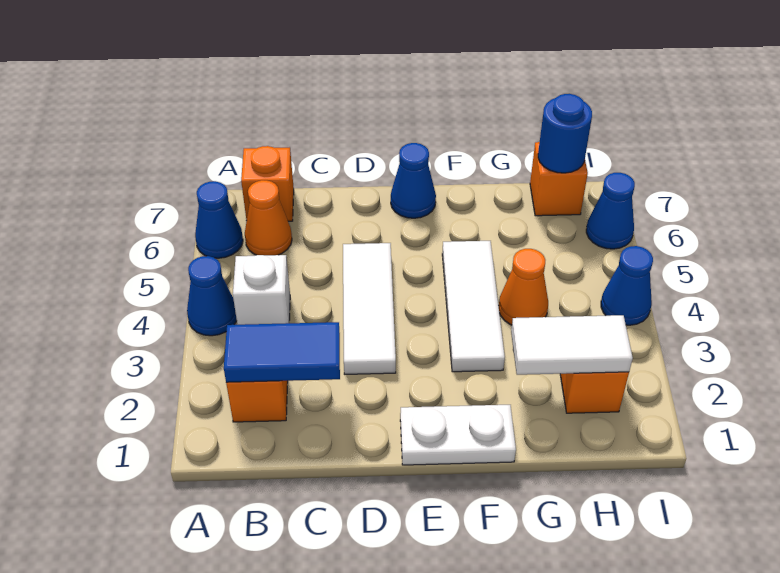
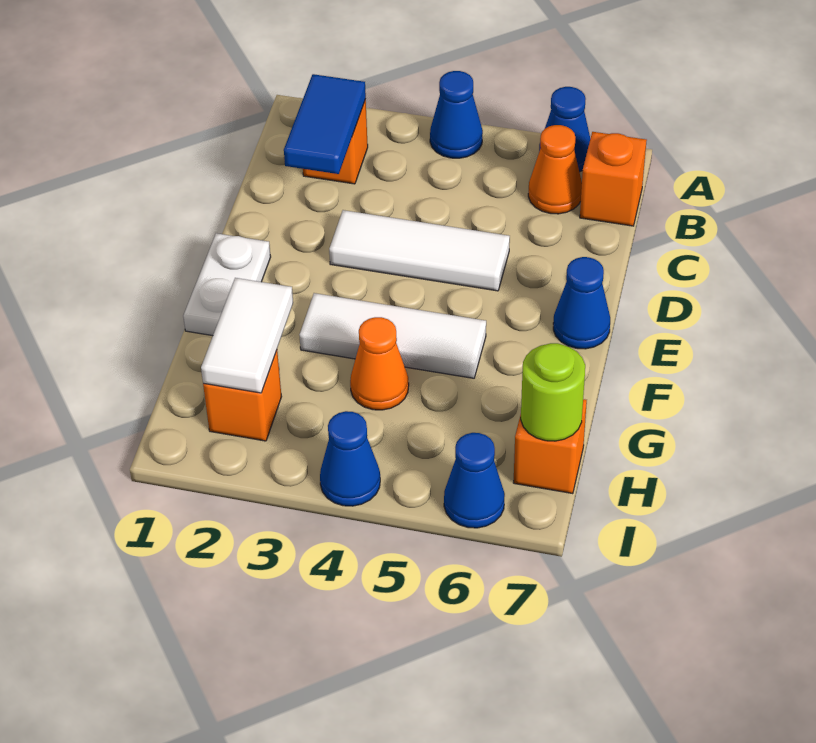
white 1x1 brick [233,255,290,325] -> none
blue 1x1 round brick [538,94,592,173] -> lime 1x1 round brick [521,343,585,441]

